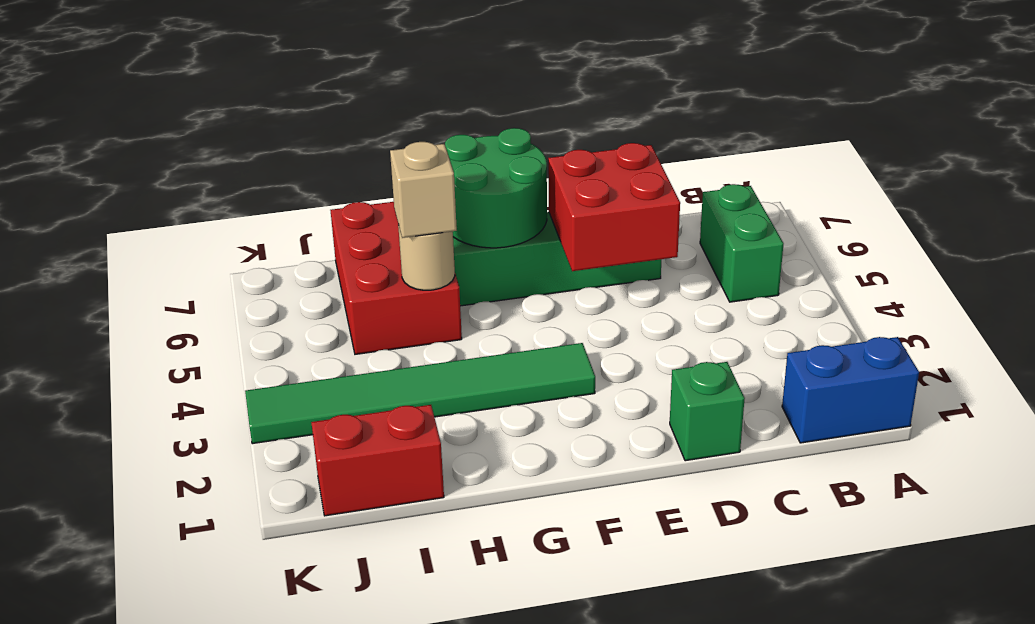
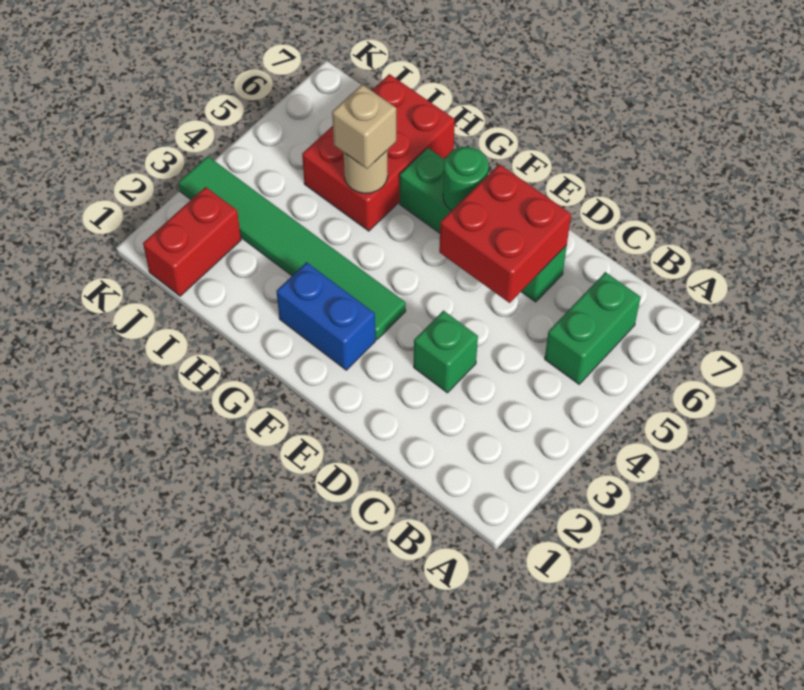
blue 1x2 brick [782,337,919,443] -> blue 1x2 brick moved to [276,262,376,370]
green 1x1 brick [670,362,745,461] -> green 1x1 brick moved to [414,311,478,393]
green 2x2 round brick [445,128,547,248] -> green 1x1 round brick [443,147,489,210]
red 1x2 brick [311,405,444,516] -> red 1x2 brick turned to [143,187,241,296]

